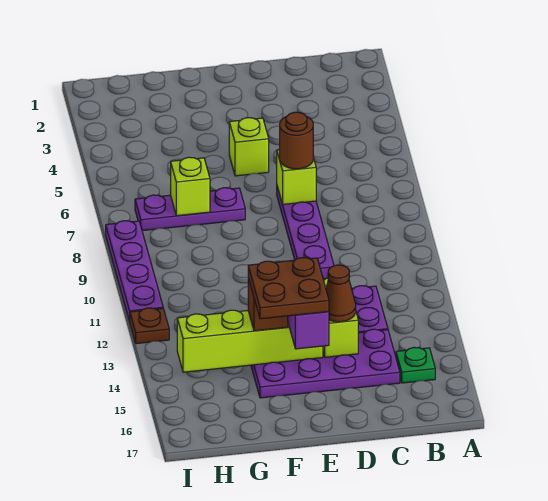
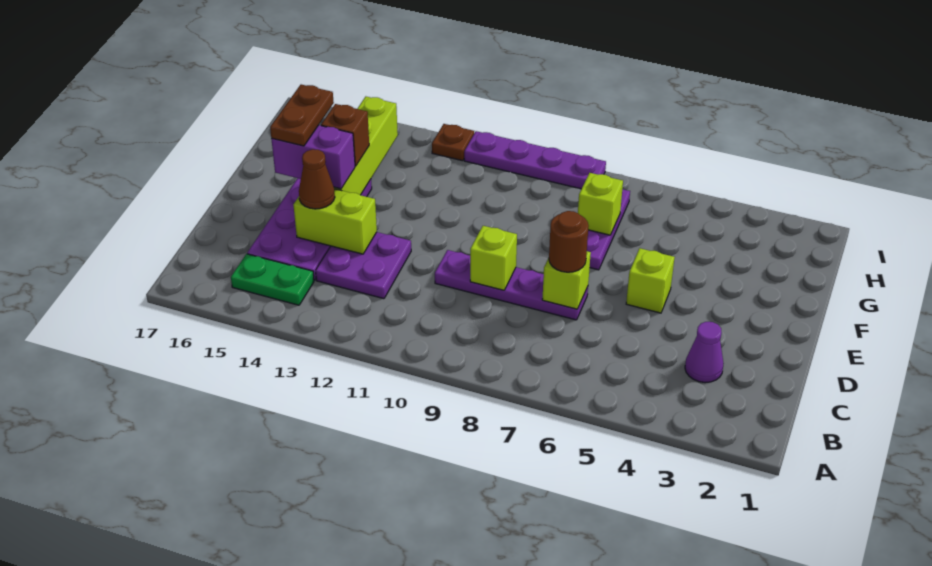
green 1x1 plate [396,347,435,383] -> green 1x2 plate [231,254,314,305]
none -> purple 1x1 cone [685,322,724,383]
none -> lime 1x1 brick [470,226,517,290]
brown 2x2 plate [248,258,329,319] -> brown 1x2 plate [270,85,334,146]

